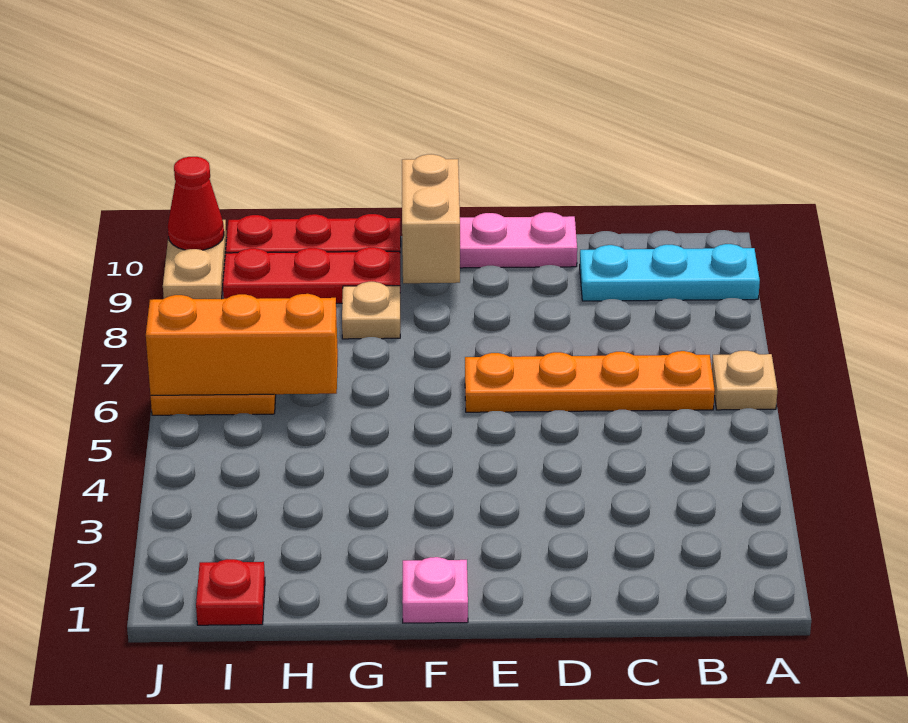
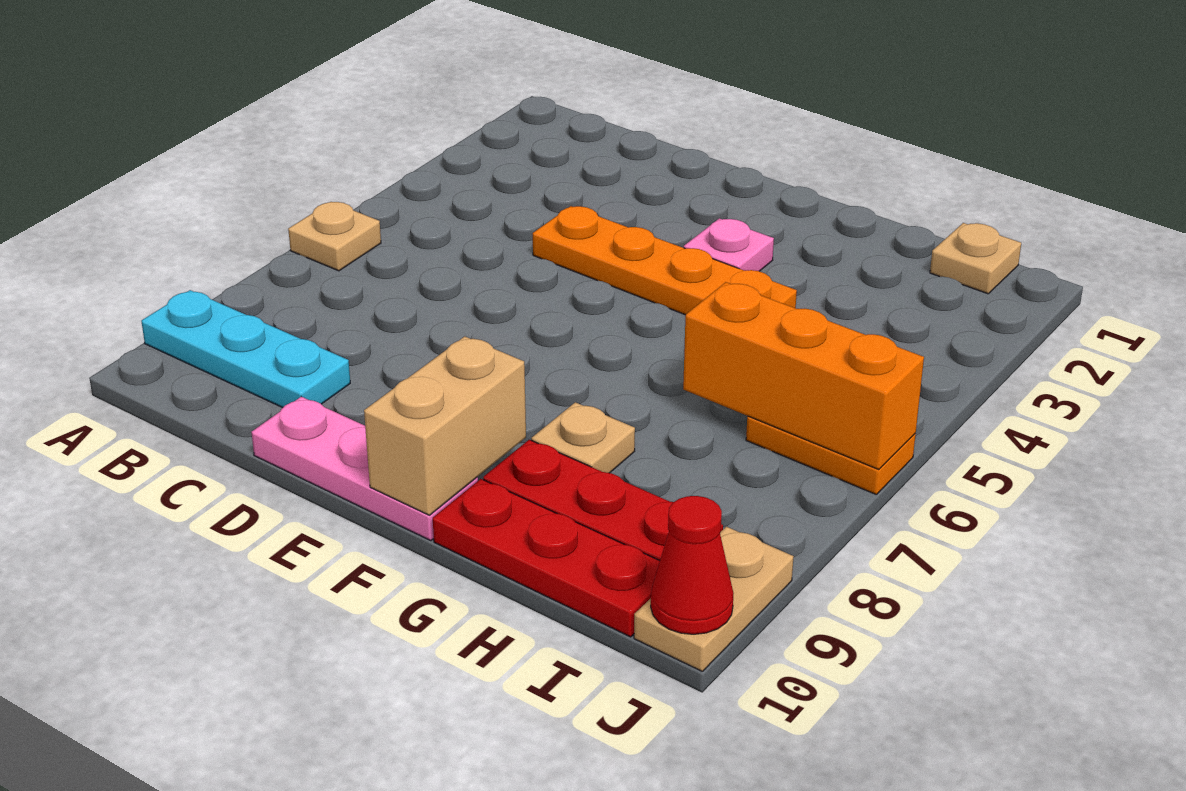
orange 1x4 plate [465,351,715,412] -> orange 1x4 plate moved to [533,206,797,315]
pink 1x1 plate [402,557,468,623] -> pink 1x1 plate moved to [684,218,774,271]
red 1x1 plate [196,559,265,625] -> tan 1x1 plate [930,223,1021,294]

